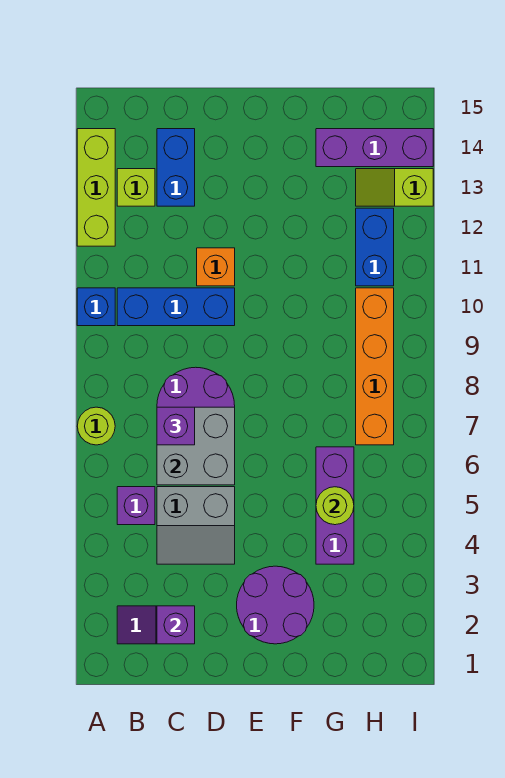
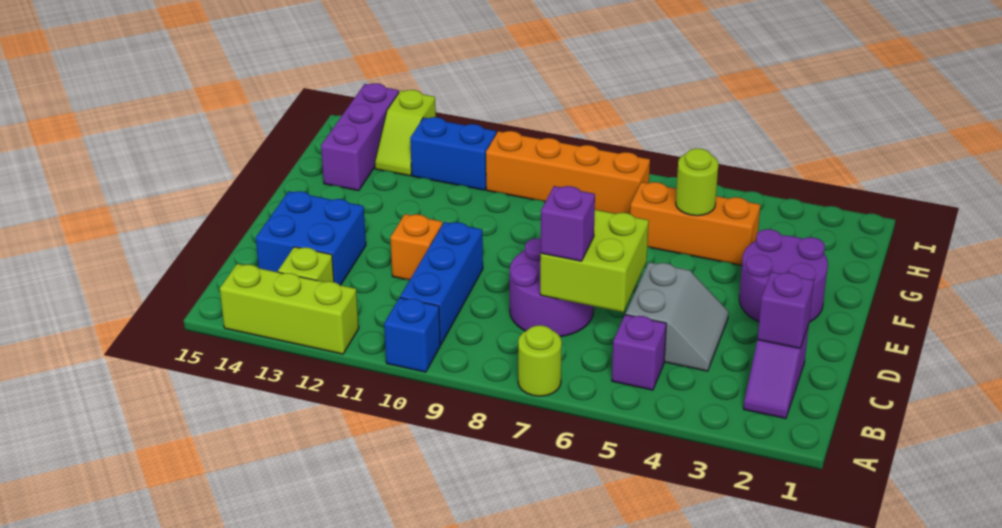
grey 2x2 brick [157,407,235,485] -> lime 2x2 brick [540,210,649,312]
blue 1x2 brick [157,129,195,206] -> blue 2x2 brick [256,191,366,285]
purple 1x3 brick [316,447,354,564] -> orange 1x3 brick [630,182,760,266]

